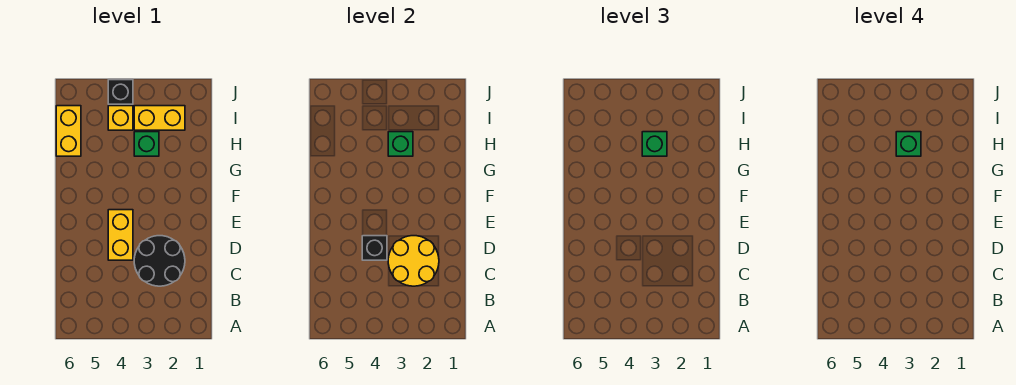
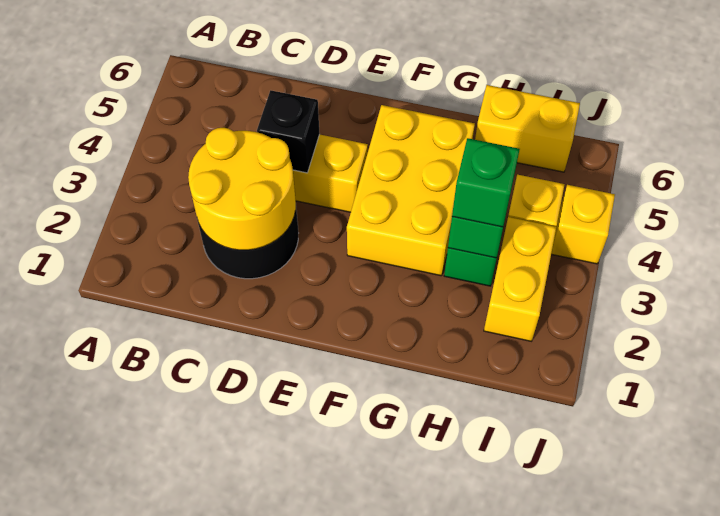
none -> yellow 2x3 brick [347,105,475,276]
green 1x1 brick [896,132,921,156] -> none
black 1x1 brick [108,80,133,104] -> yellow 1x1 brick [551,185,615,264]

